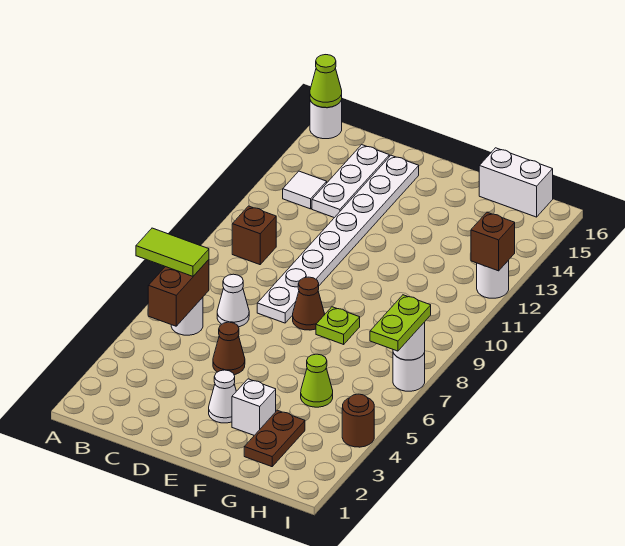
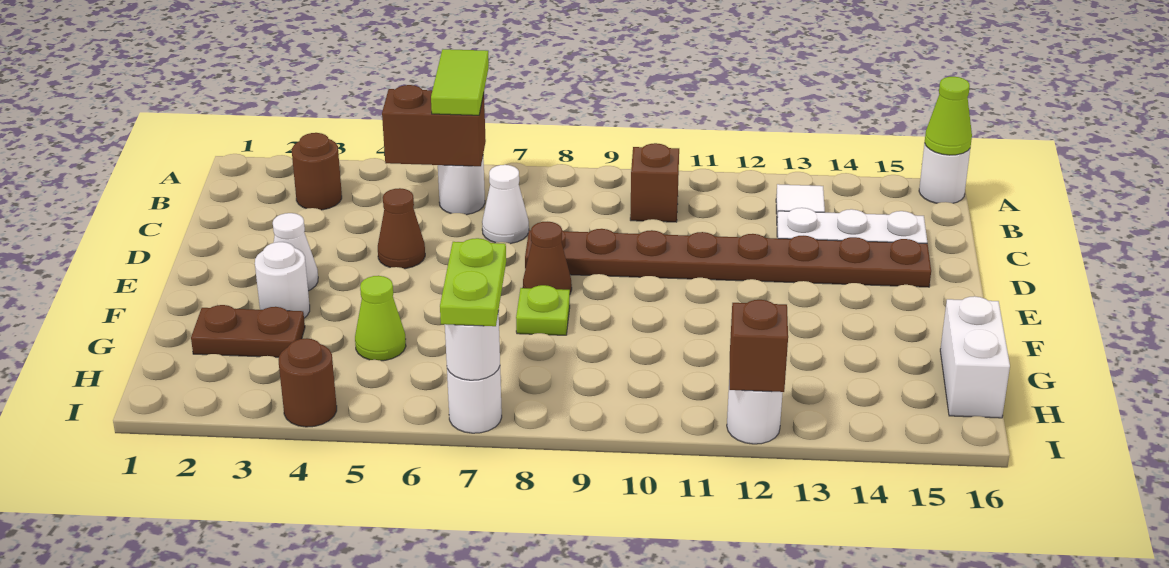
none -> brown 1x1 round brick [292,133,342,210]
white 1x8 plate [257,155,419,323] -> brown 1x8 plate [525,229,931,287]
white 1x1 brick [232,379,276,435] -> white 1x1 round brick [255,242,310,318]
lime 1x2 plate [370,295,431,351] -> lime 1x2 plate turned to [440,238,506,326]

